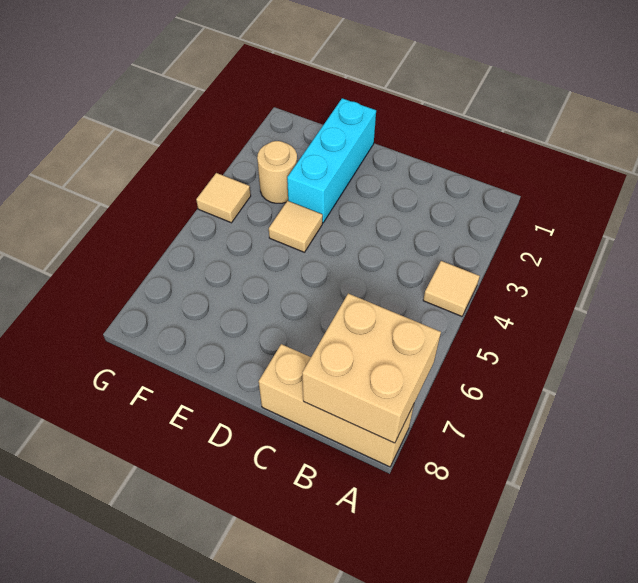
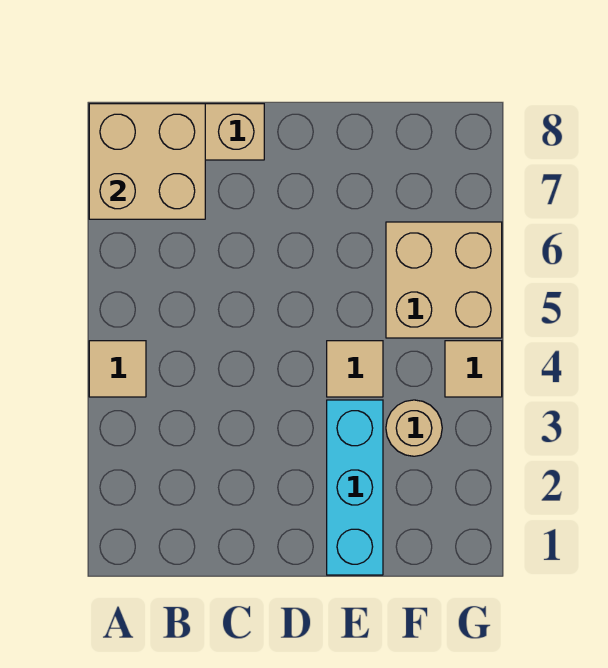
none -> tan 2x2 brick [386,222,502,338]

